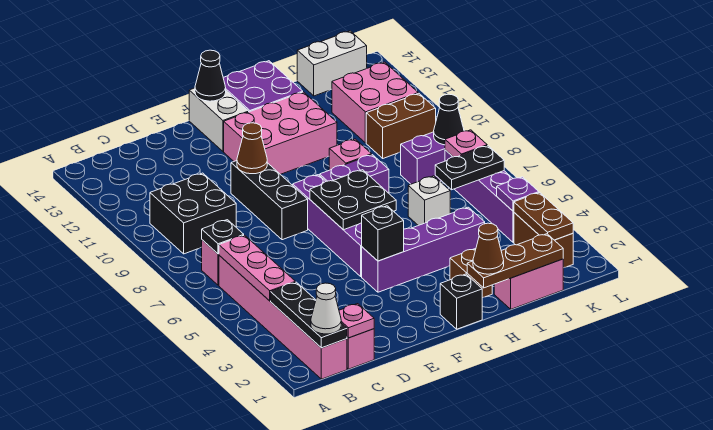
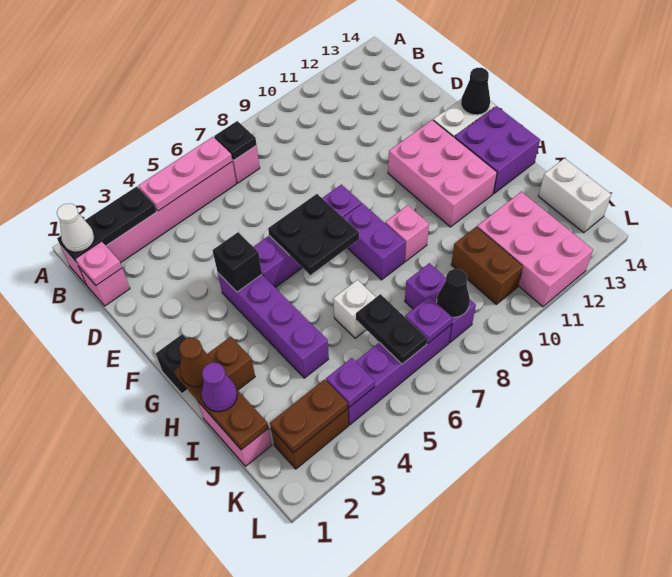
black 2x2 brick [150,173,236,254] -> none
black 1x3 brick [231,161,308,240] -> none
brown 1x1 cone [237,123,267,174] -> none
none -> purple 1x1 cone [202,363,237,412]
pink 2x2 brick [332,62,418,143] -> pink 2x3 brick [477,192,593,307]
pink 1x1 plate [445,130,487,157] -> purple 1x1 plate [405,296,453,343]

